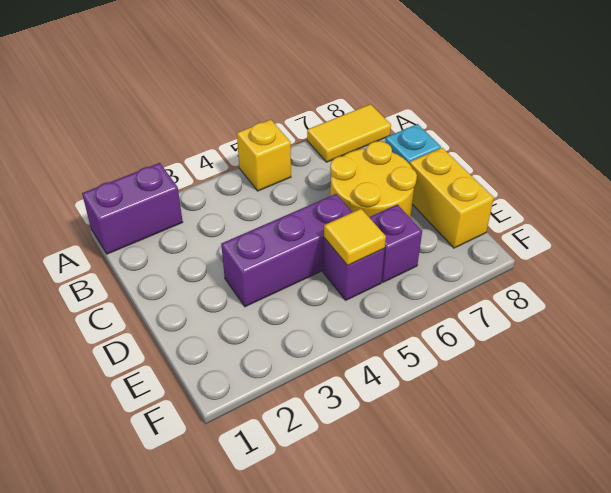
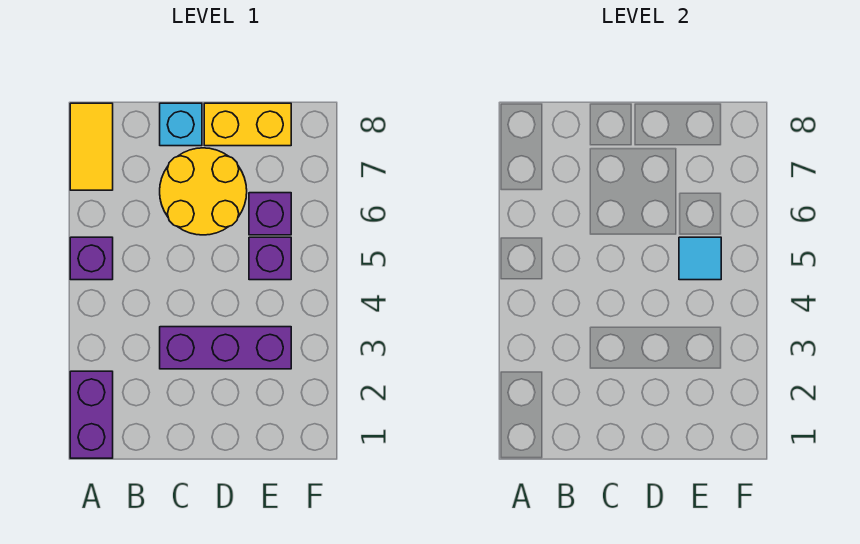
yellow 1x1 brick [237,120,291,191] -> purple 1x1 brick [70,237,113,280]
purple 1x3 brick [221,194,352,307] -> purple 1x3 brick turned to [160,327,291,369]
yellow 1x1 tile [324,209,386,265] -> cyan 1x1 tile [679,237,721,280]

